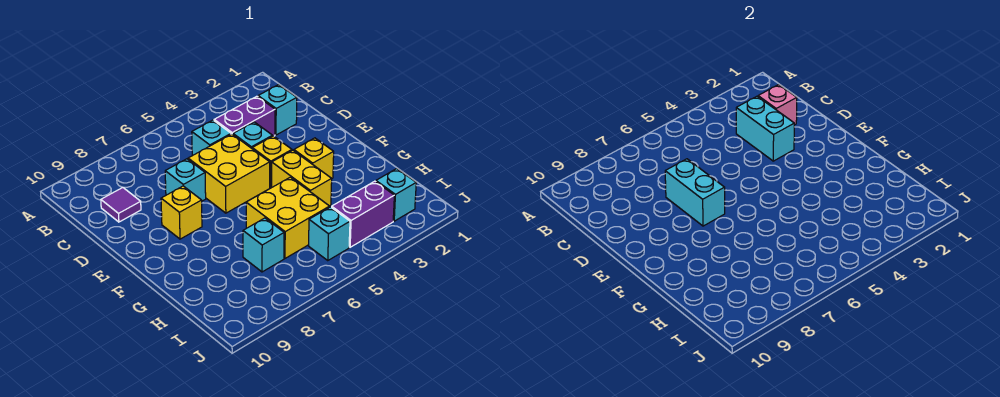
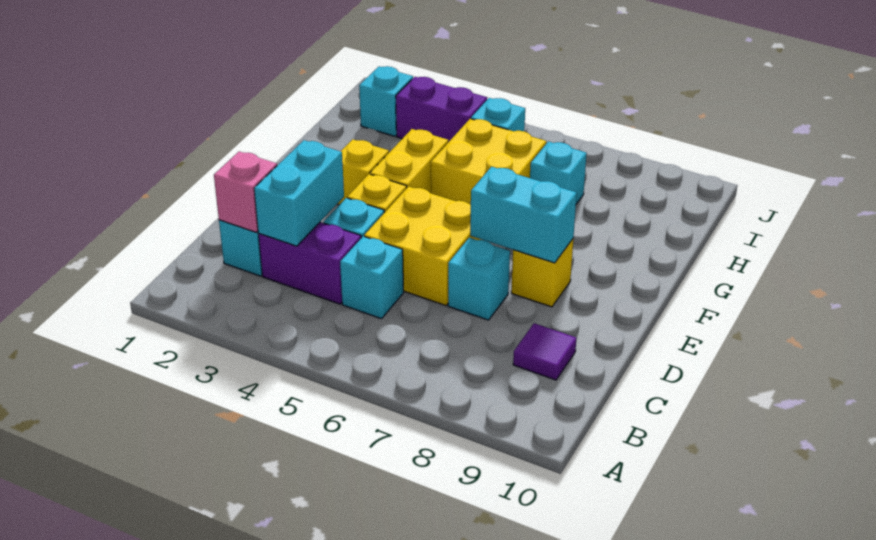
cyan 1x2 brick [665,159,725,226] -> cyan 1x2 brick turned to [470,167,577,263]

